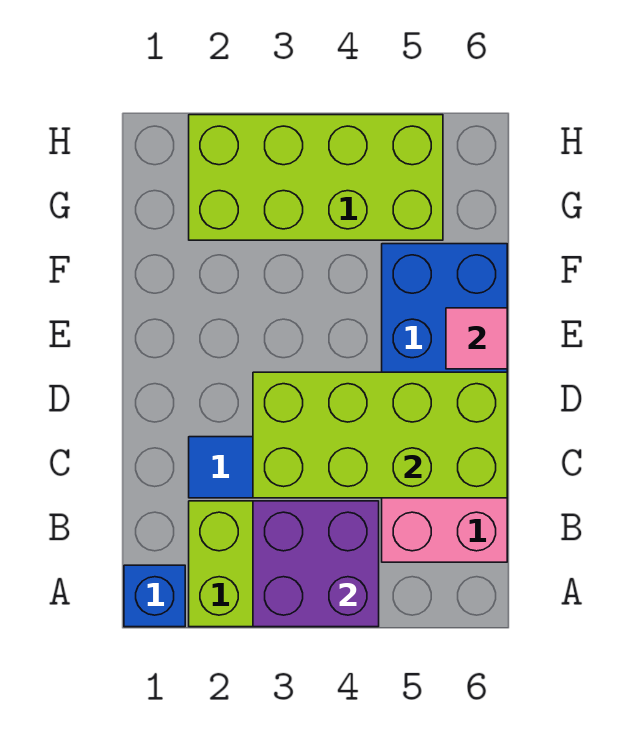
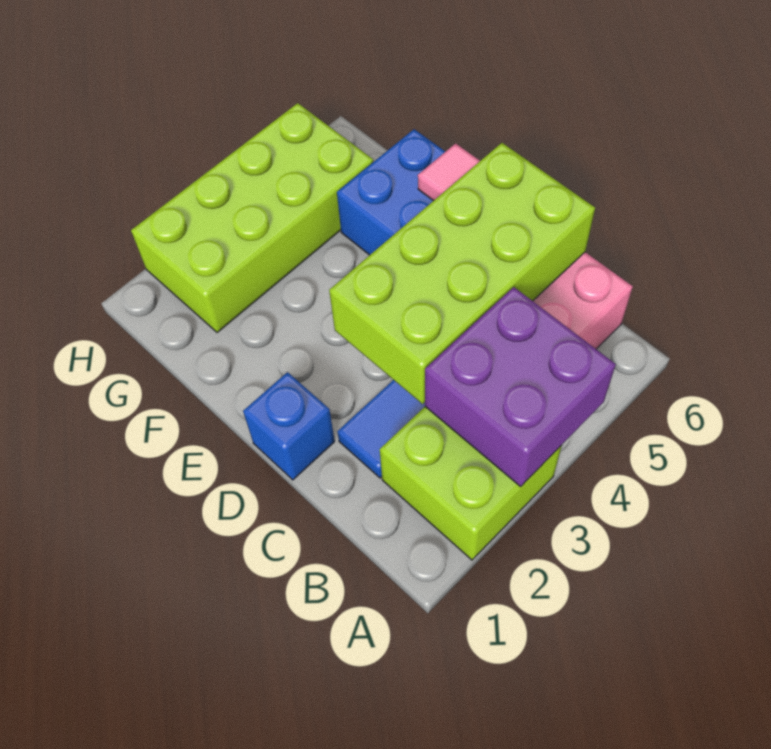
blue 1x1 brick [124,565,185,627] -> blue 1x1 brick moved to [243,372,335,480]

